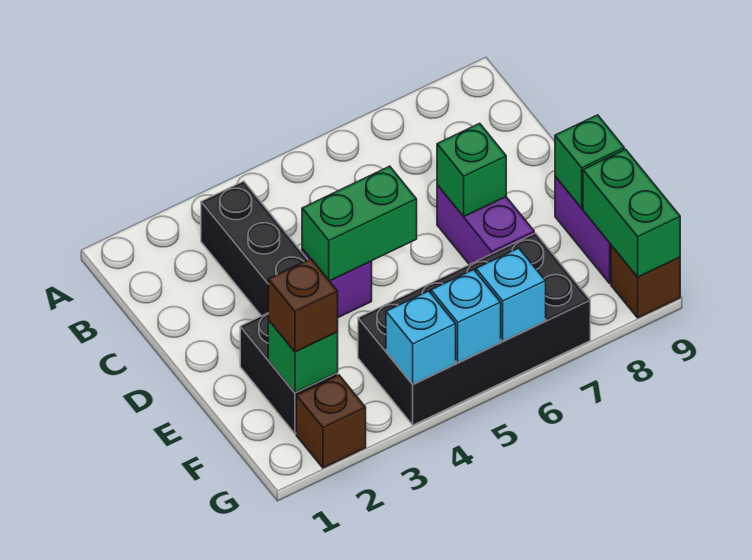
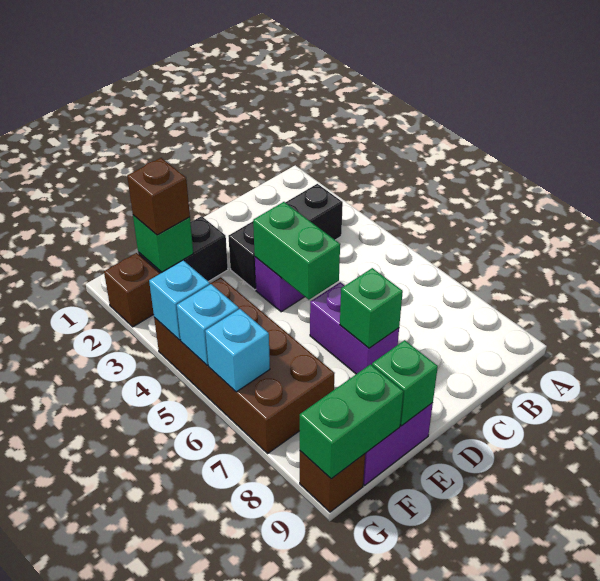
purple 1x2 brick [437,185,534,265] -> purple 1x2 brick turned to [310,282,399,374]
black 2x4 brick [358,233,590,425] -> brown 2x4 brick [154,277,335,453]

